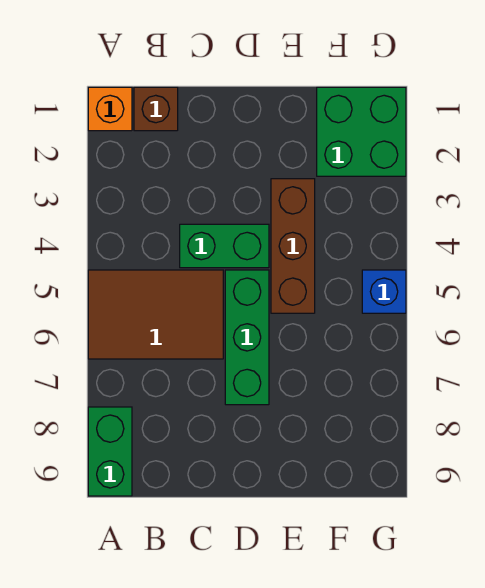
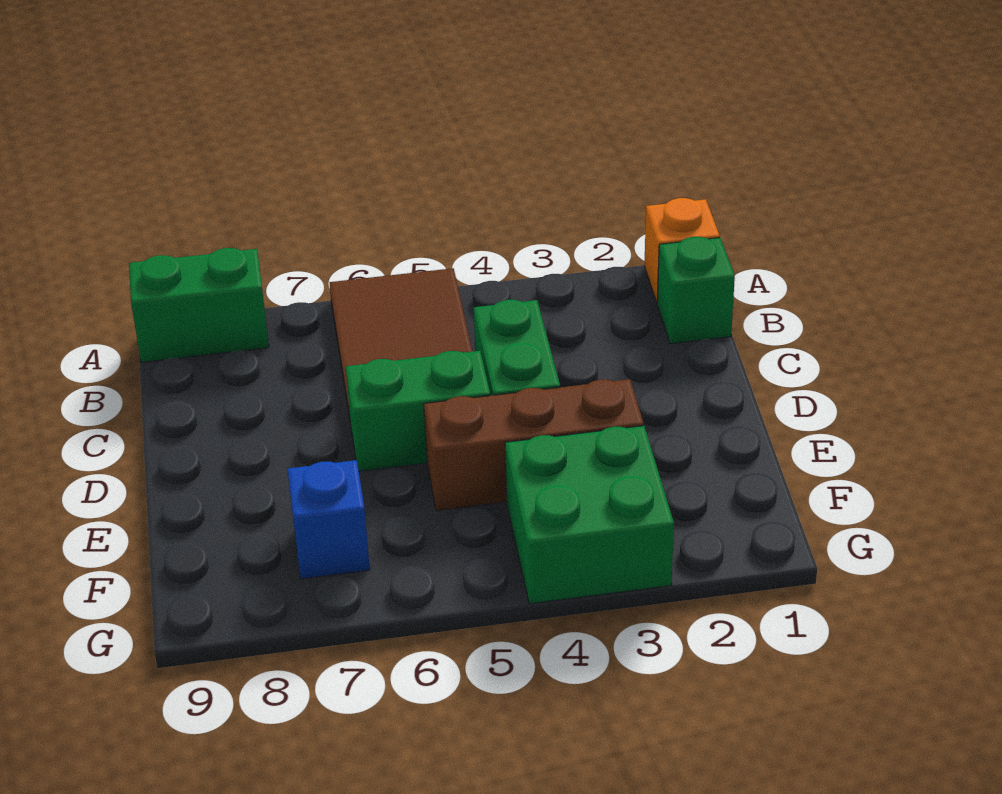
brown 1x1 brick [134,87,178,131] -> green 1x1 brick [657,237,735,344]
green 1x3 brick [225,270,269,405] -> green 1x2 brick [346,351,490,471]
green 2x2 brick [317,87,406,176] -> green 2x2 brick moved to [505,426,674,604]
blue 1x1 brick [362,270,406,313] -> blue 1x1 brick moved to [288,460,370,579]

